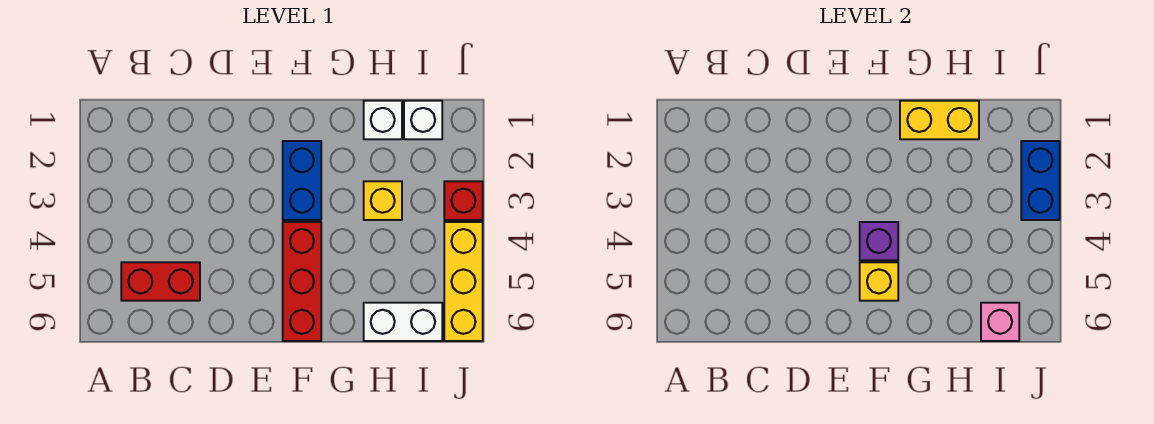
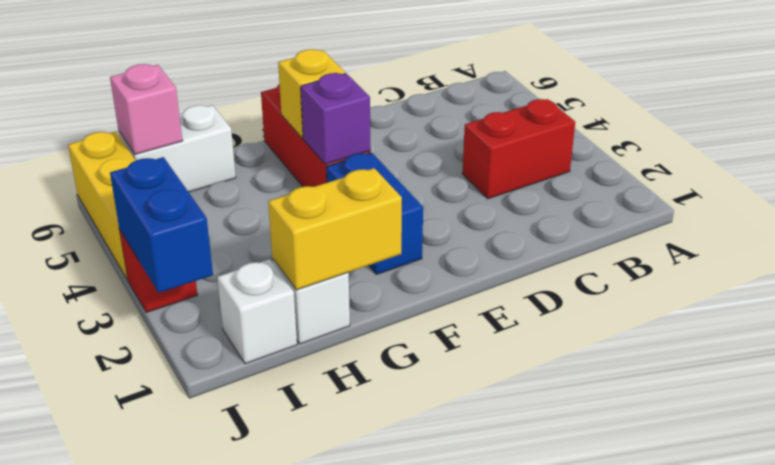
red 1x2 brick [121,262,200,301] -> red 1x2 brick moved to [462,99,575,199]
yellow 1x1 brick [364,181,402,220] -> none

